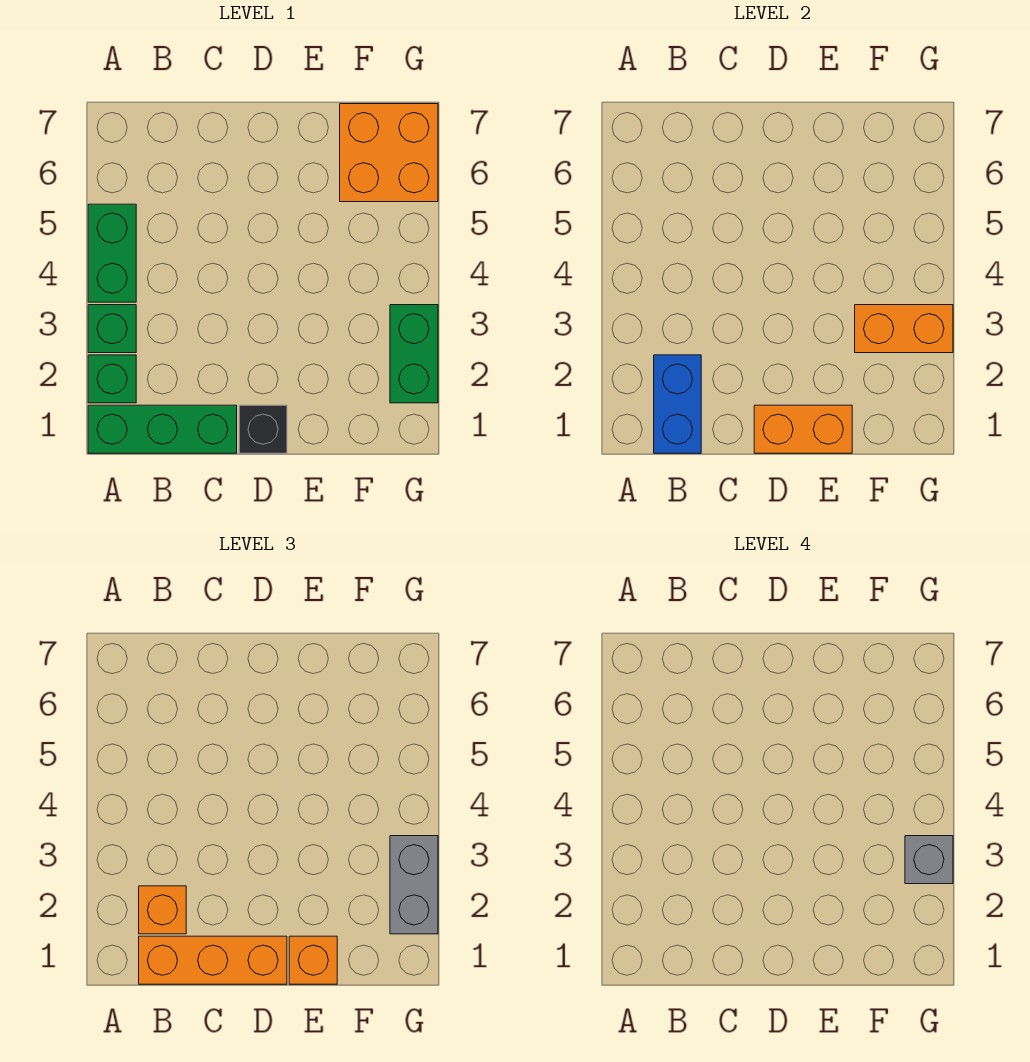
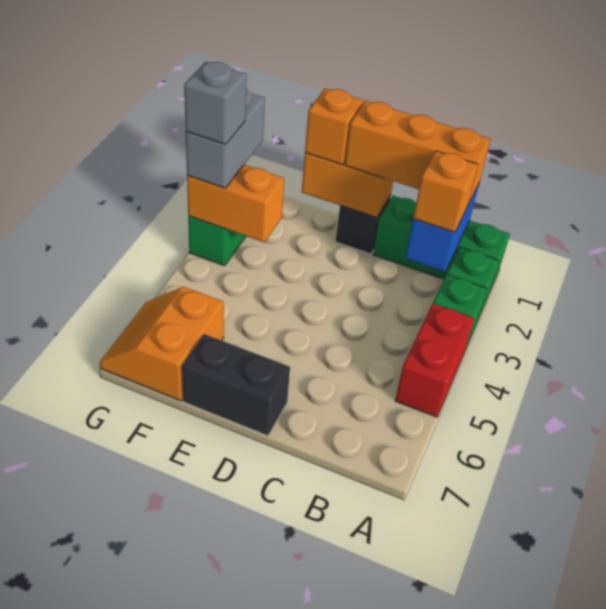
green 1x2 brick [88,204,136,302] -> red 1x2 brick [395,304,475,417]
none -> black 1x2 brick [182,334,290,436]
orange 2x2 brick [340,104,438,202] -> orange 2x2 slope [100,287,224,401]

